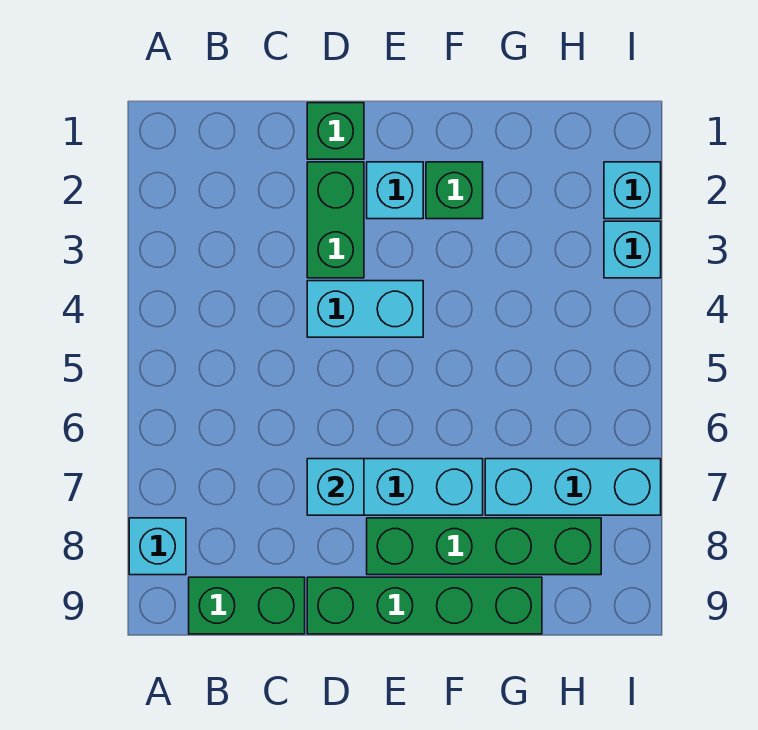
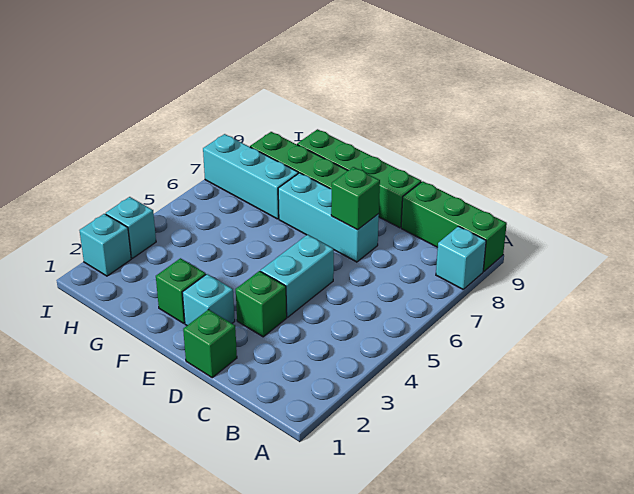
green 1x2 brick [189,577,305,634] -> green 1x3 brick [401,181,507,271]
green 1x2 brick [307,162,364,278] -> green 1x1 brick [236,271,287,337]
cyan 1x2 brick [307,281,423,337] -> cyan 1x2 brick turned to [261,235,334,317]
cyan 1x1 brick [307,459,364,515] -> green 1x1 brick [331,167,380,230]

